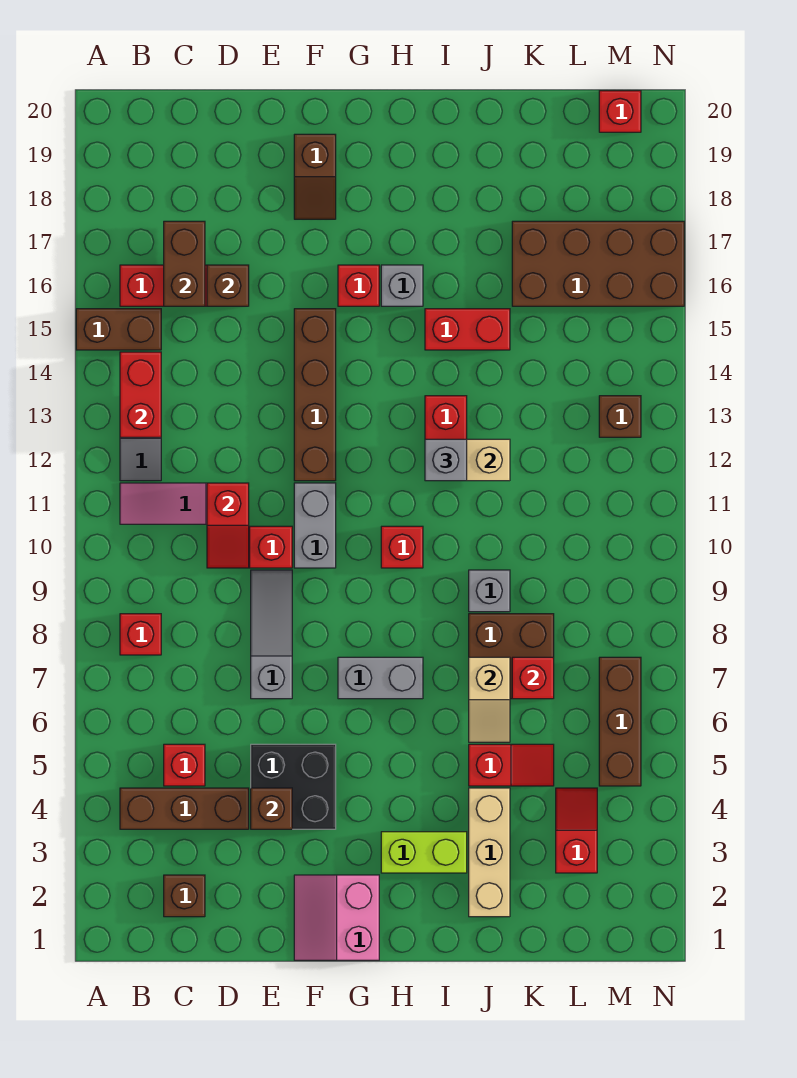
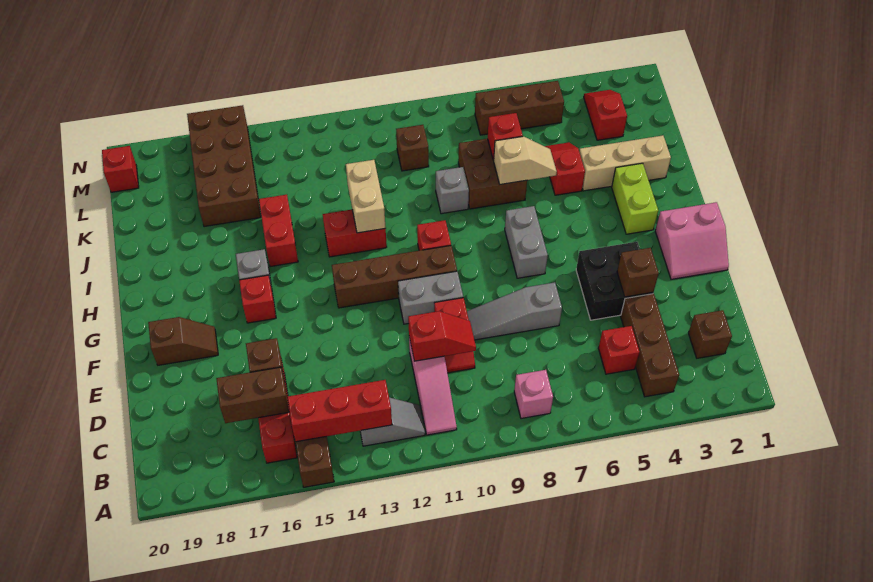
red 1x1 brick [120,614,161,655] -> pink 1x1 brick [514,370,553,419]
red 1x2 brick [120,352,161,437] -> red 1x3 brick [287,380,392,442]
brown 1x4 brick [294,309,336,481] -> brown 1x4 brick moved to [332,246,457,308]
grey 1x1 brick [425,439,467,481] -> none
red 1x2 slope [556,788,597,873] -> red 1x2 slope turned to [584,90,627,140]
brown 1x1 brick [599,396,641,437] -> brown 1x1 brick moved to [396,125,429,171]

